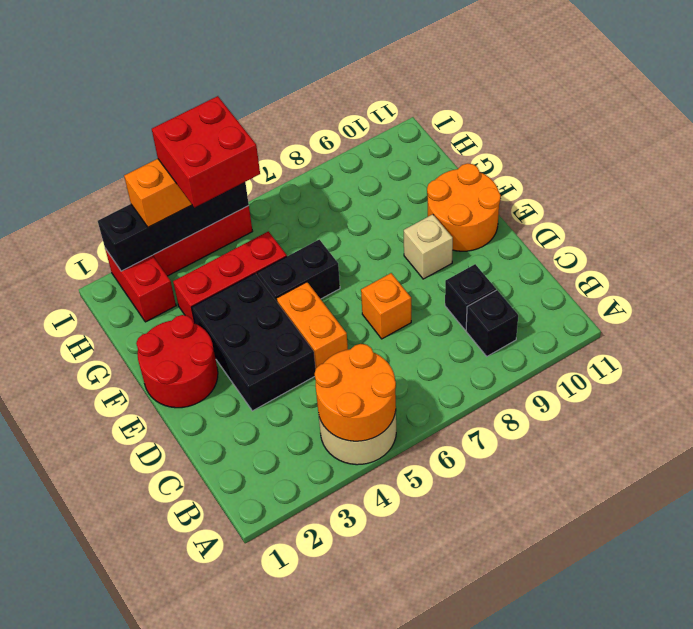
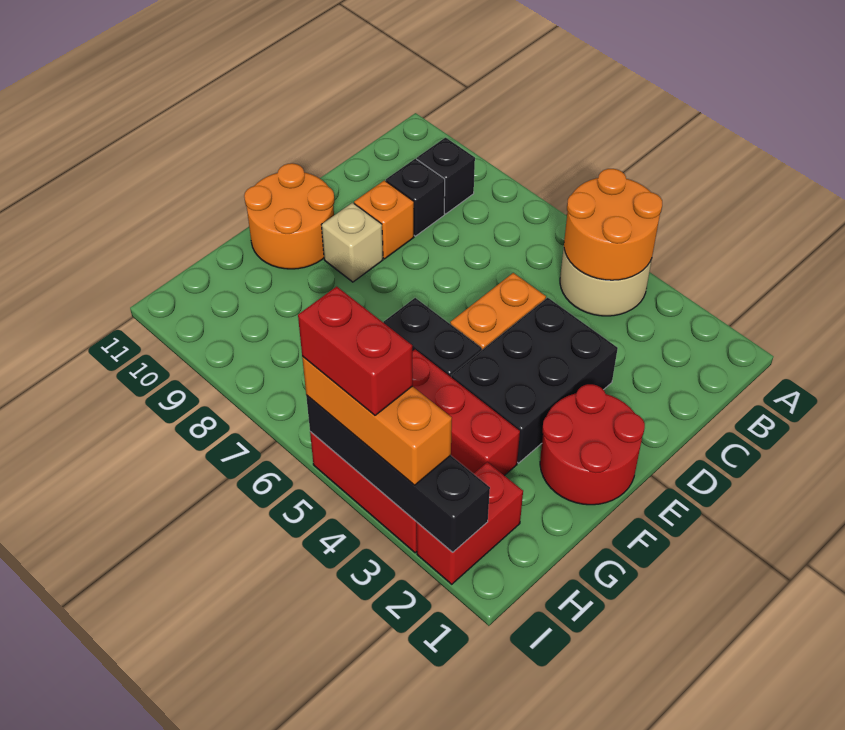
orange 1x1 brick [361,273,411,339] -> orange 1x1 brick moved to [354,180,414,259]
red 2x2 brick [152,96,260,208] -> red 1x2 brick [298,286,413,415]

